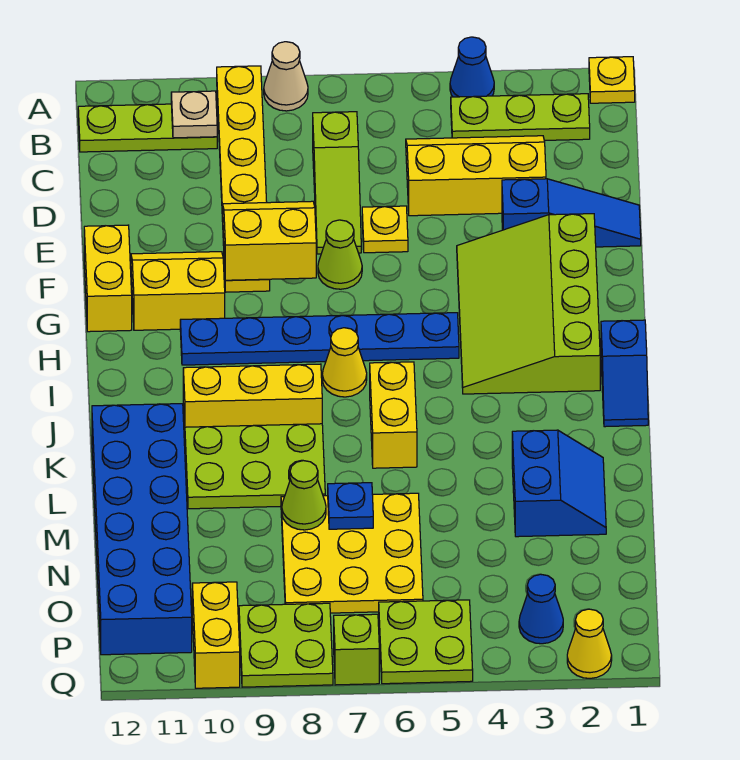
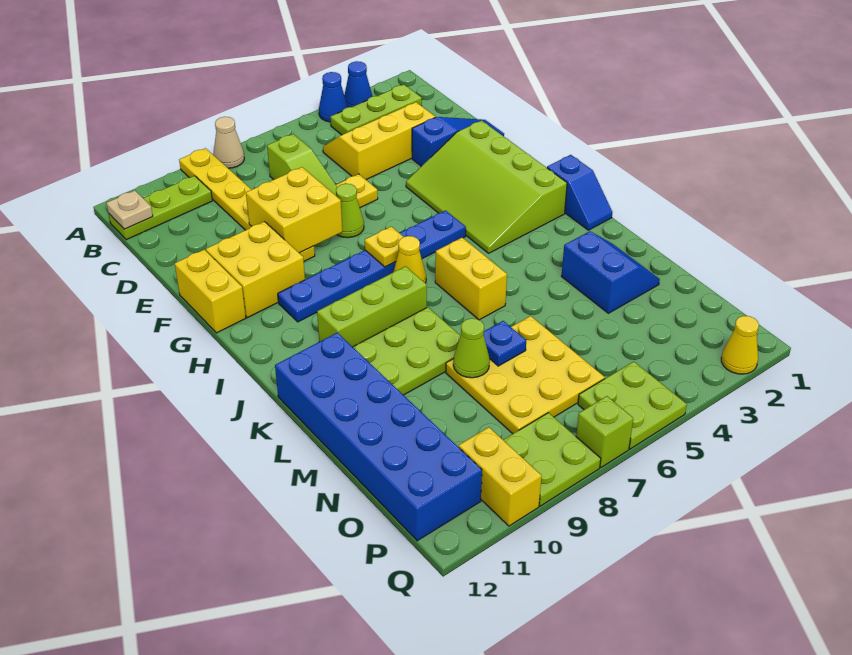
yellow 1x1 plate [589,57,635,103] -> yellow 1x1 plate moved to [365,227,403,267]
tan 1x1 plate [171,91,217,138] -> tan 1x1 plate moved to [107,190,153,229]
yellow 2x2 slope [223,201,316,280] -> yellow 2x2 brick [246,167,342,253]
yellow 2x2 slope [131,252,225,330] -> yellow 2x2 brick [206,222,305,318]
yellow 1x3 brick [183,364,322,427] -> lime 1x3 brick [317,266,427,347]
blue 1x1 cone [519,574,563,644] -> blue 1x1 cone moved to [344,61,373,107]

